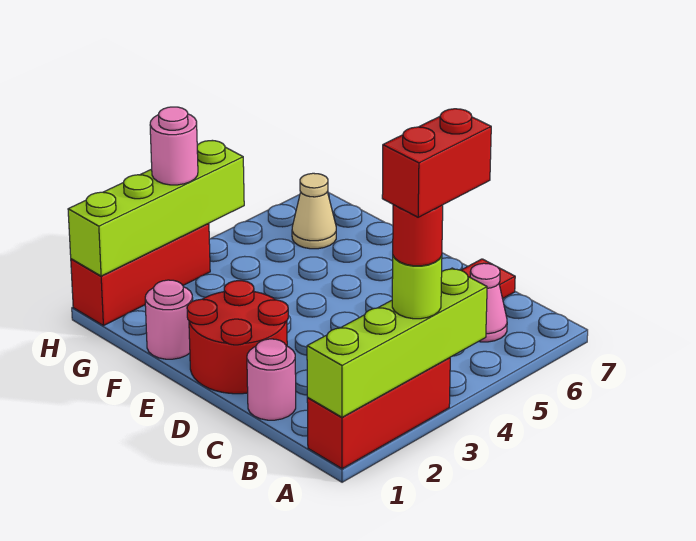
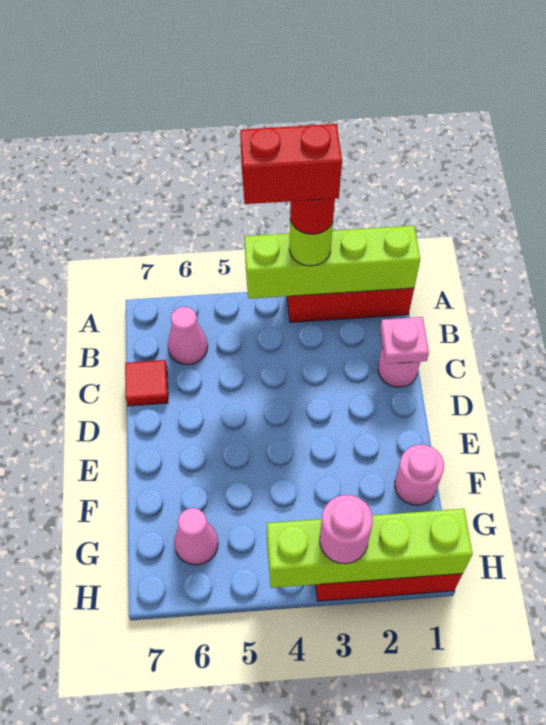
none -> pink 1x1 plate [380,317,429,364]
red 2x2 round brick [187,281,288,394] -> none
tan 1x1 cone [292,173,336,249] -> pink 1x1 cone [174,508,218,565]

